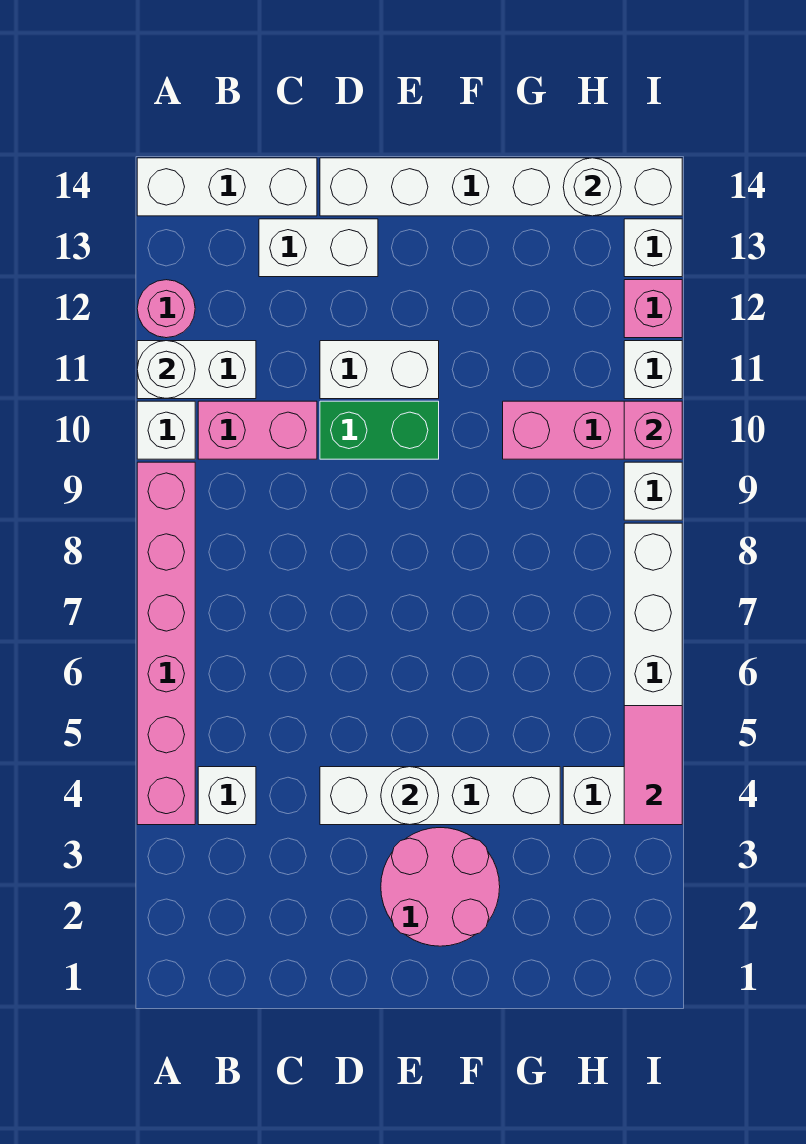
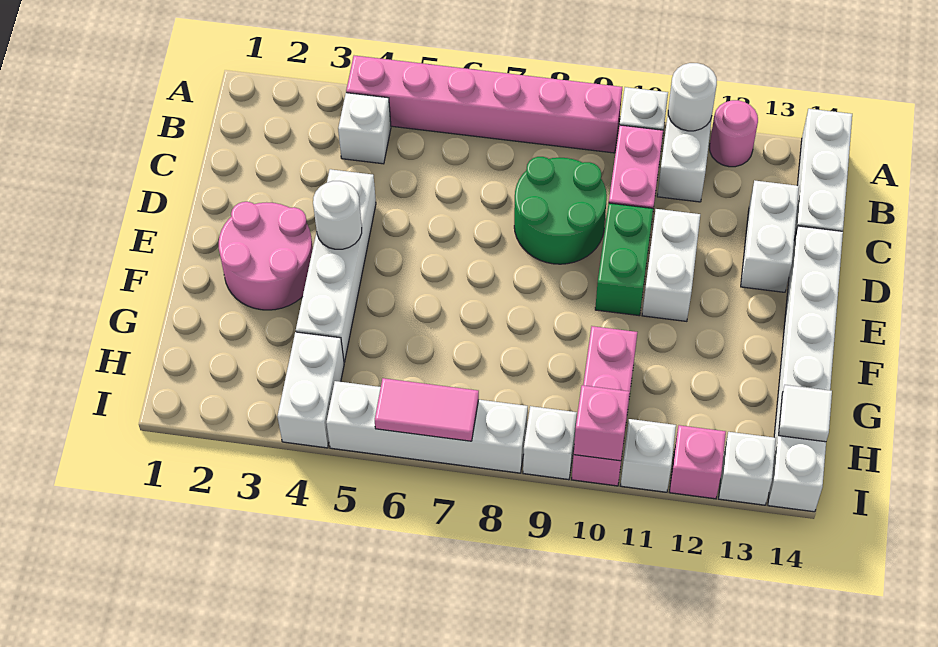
none -> green 2x2 round brick [514,157,607,264]
white 1x1 round brick [563,158,621,216] -> white 1x1 tile [779,385,832,442]
pink 1x2 tile [624,706,682,825] -> pink 1x2 tile moved to [375,378,479,441]

